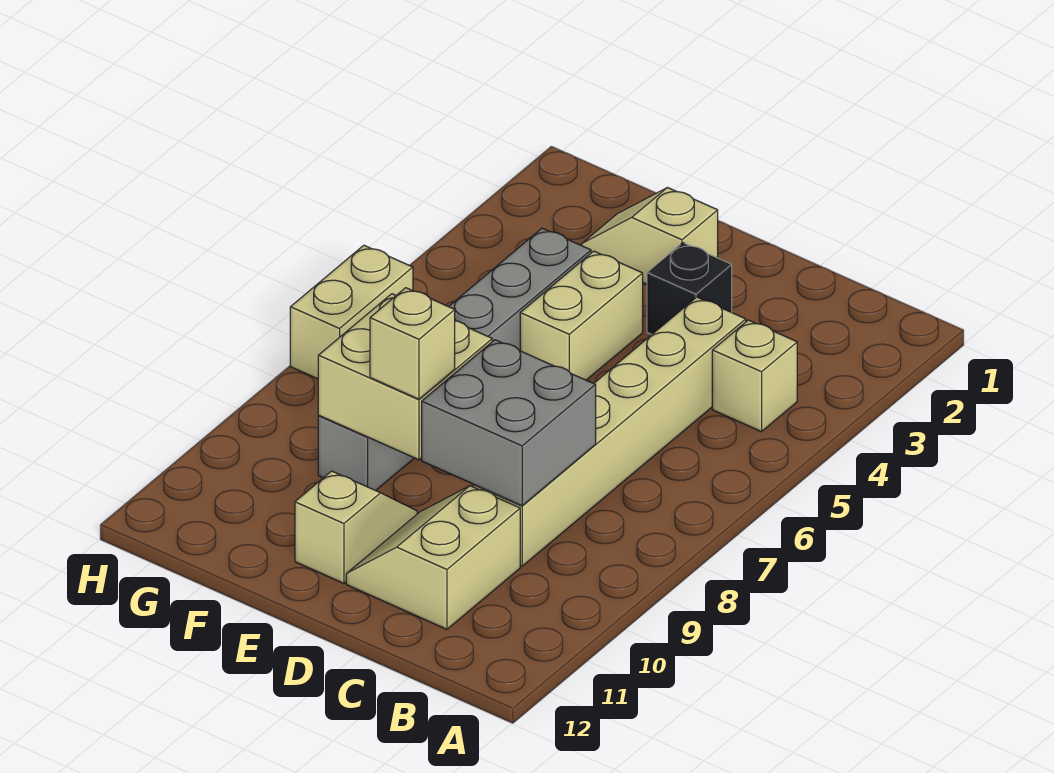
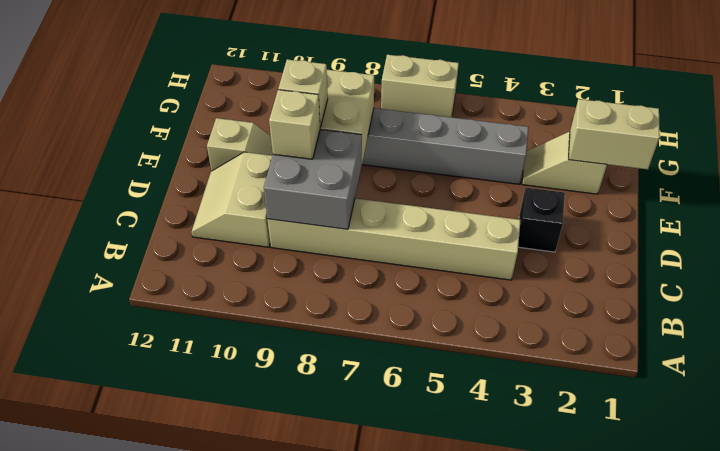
tan 1x1 brick [712,320,797,432] -> tan 1x1 brick moved to [269,90,320,159]
tan 2x2 slope [346,486,520,629] -> tan 2x2 slope turned to [192,152,272,247]
tan 1x2 slope [581,188,718,284] -> tan 1x2 slope turned to [522,132,607,194]
tan 1x2 brick [520,251,643,380] -> tan 1x2 brick moved to [569,99,660,169]

